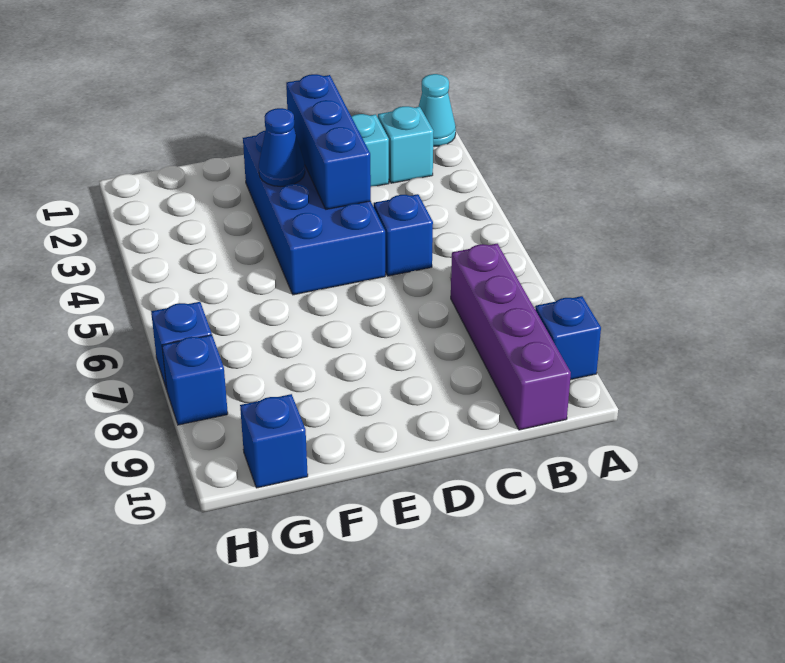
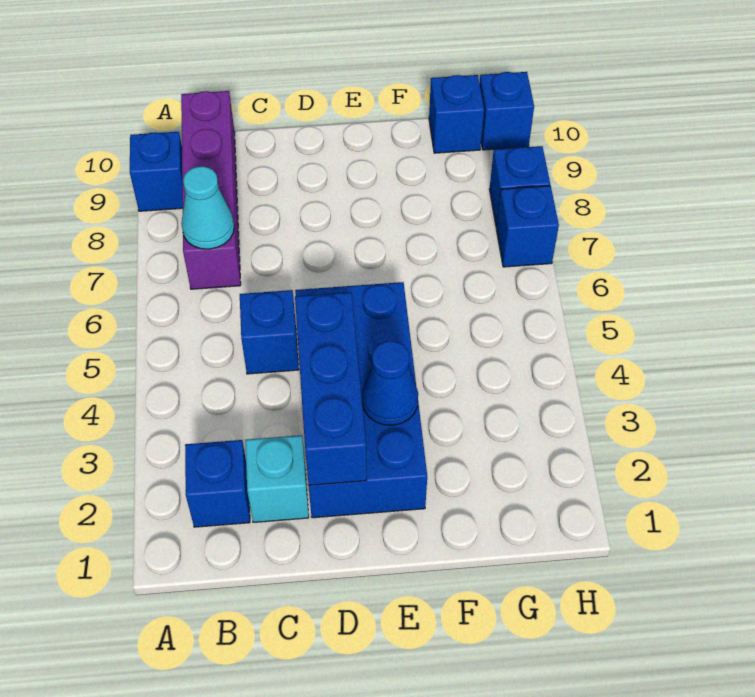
cyan 1x1 cone [419,74,456,146] -> cyan 1x1 cone moved to [181,166,234,249]
cyan 1x1 brick [378,106,433,183] -> blue 1x1 brick [185,440,250,527]
none -> blue 1x1 brick [479,72,534,150]

